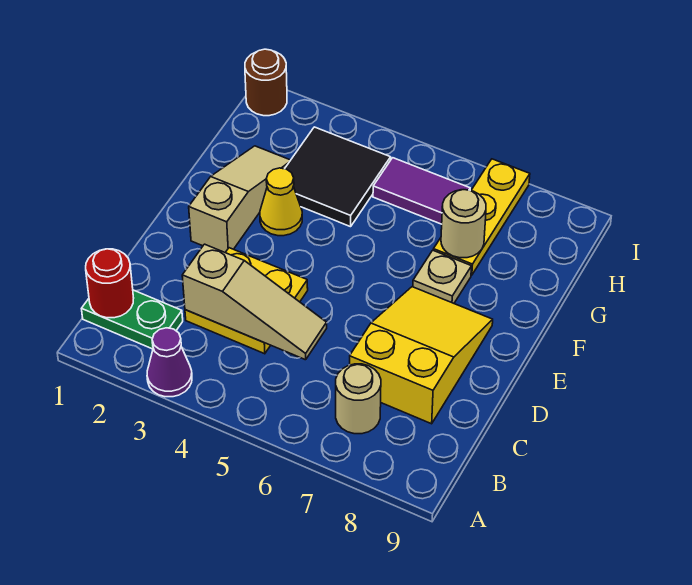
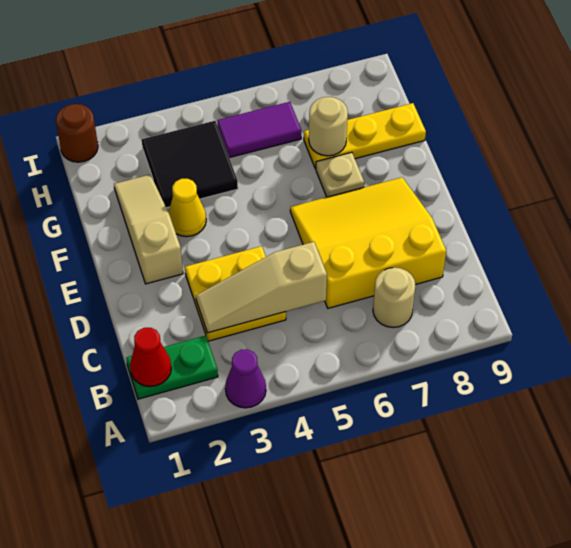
red 1x1 round brick [86,249,134,318] -> red 1x1 cone [130,328,171,387]
tan 1x3 slope [182,244,327,360] -> tan 1x3 slope turned to [196,242,327,333]
yellow 2x3 slope [350,287,493,424] -> yellow 3x3 slope [290,177,446,308]
yellow 1x3 plate [433,159,530,275] -> yellow 1x3 plate turned to [304,103,426,169]

